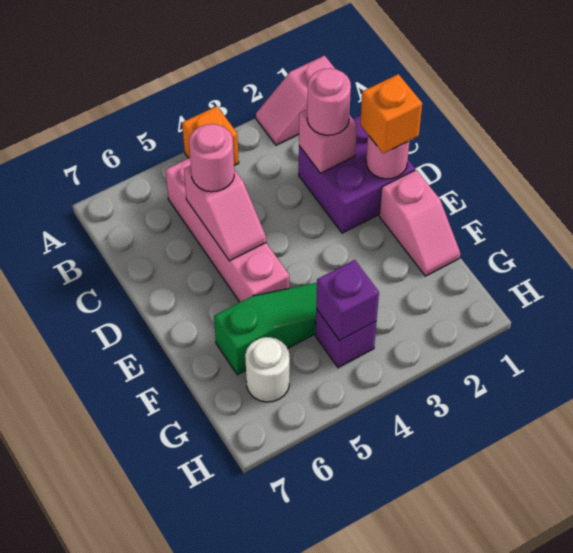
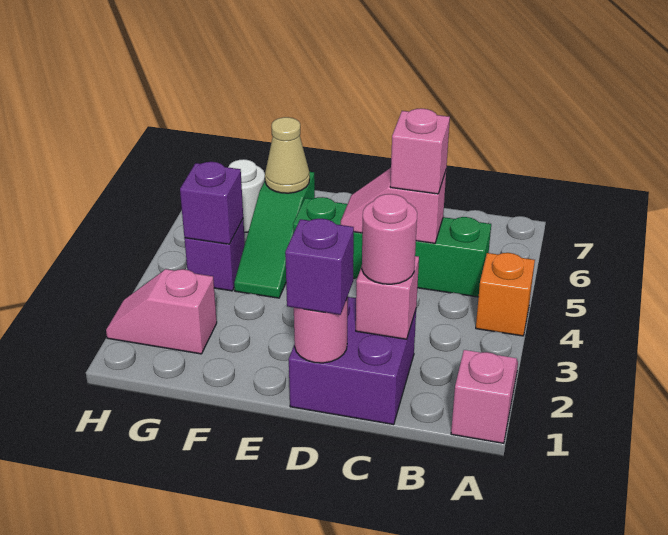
pink 1x4 brick [165,158,289,302] -> green 1x4 brick [293,197,491,297]
pink 1x1 round brick [189,124,234,192] -> pink 1x1 brick [390,109,450,194]
orange 1x1 brick [360,74,422,153] -> purple 1x1 brick [285,219,354,315]
pink 1x2 slope [379,170,460,276] -> pink 1x2 slope moved to [106,269,217,354]
none -> tan 1x1 cone [265,117,310,193]

